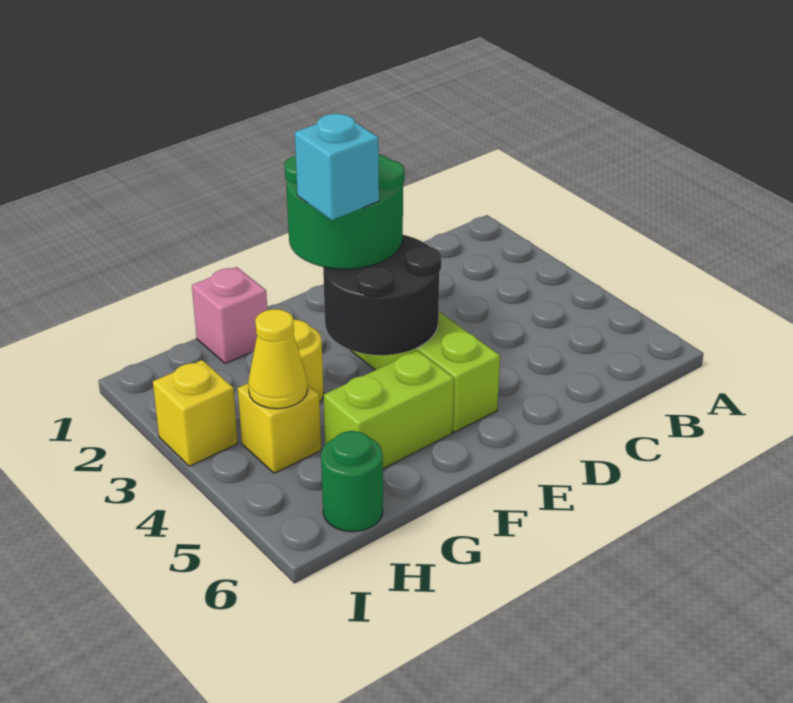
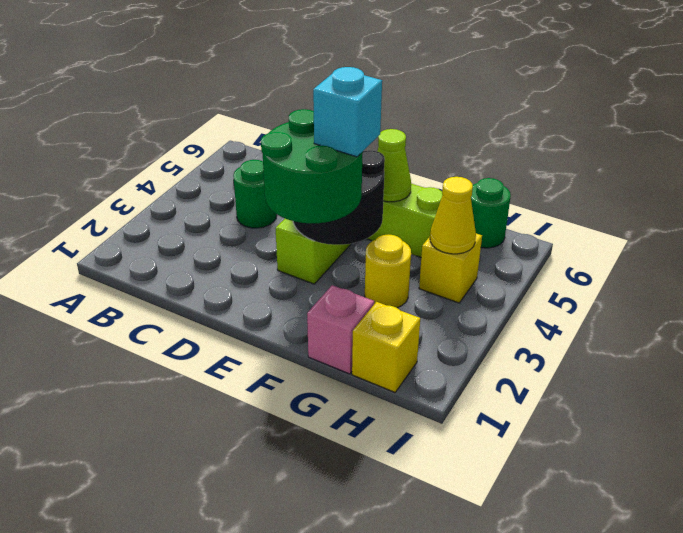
none -> green 1x1 round brick [233,160,277,228]
none -> lime 1x1 cone [377,129,411,202]
yellow 1x1 brick [153,360,238,466] -> yellow 1x1 brick moved to [352,302,420,392]

